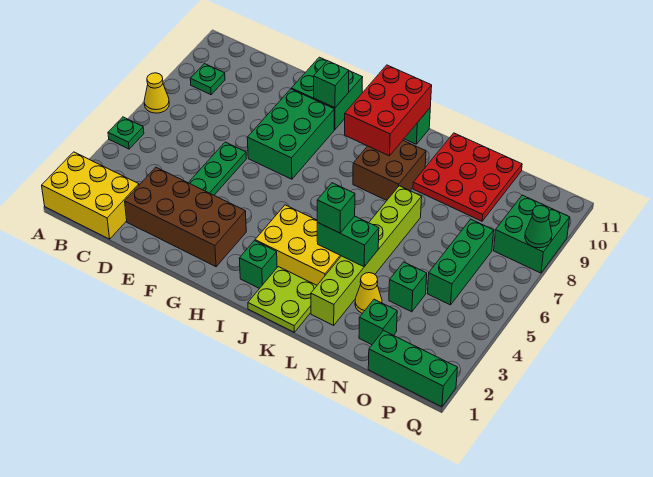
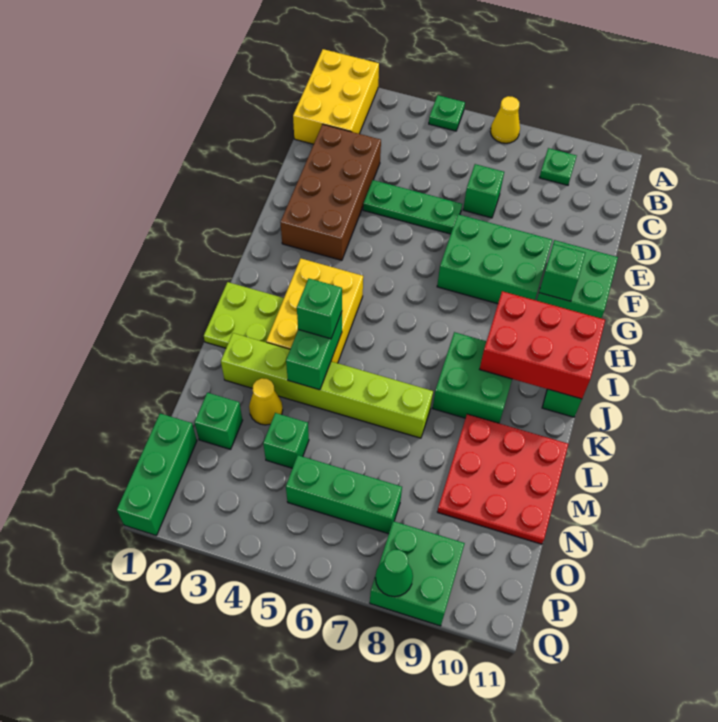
green 1x1 brick [239,241,277,289] -> green 1x1 brick moved to [463,164,504,218]
brown 2x2 brick [353,140,426,200] -> green 2x2 brick [433,332,512,423]

